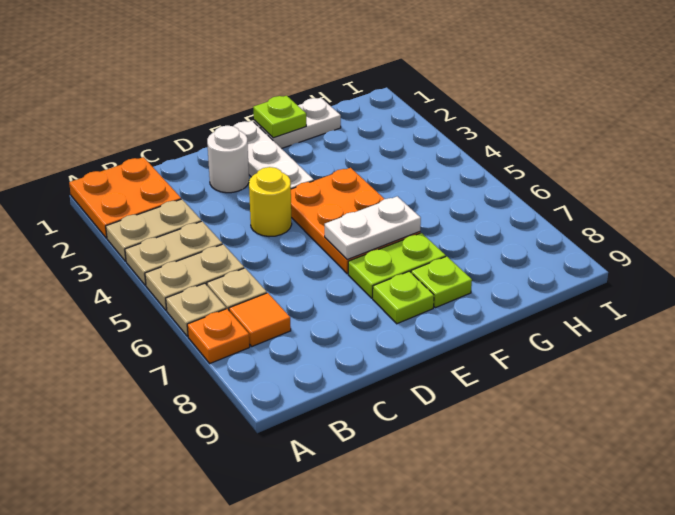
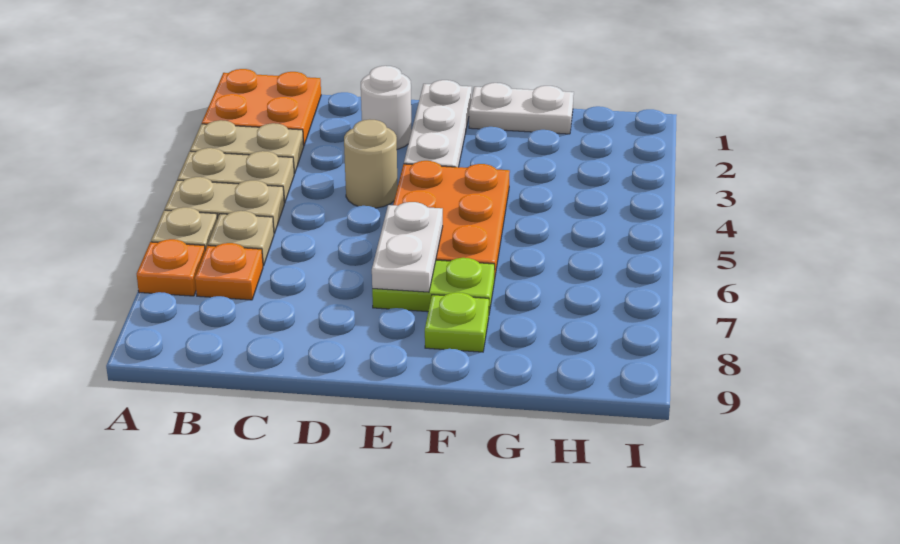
orange 1x1 tile [229,293,291,346] -> orange 1x1 plate [195,243,263,300]
yellow 1x1 round brick [249,167,292,237] -> tan 1x1 round brick [344,119,398,208]
white 1x2 plate [325,196,421,260] -> white 1x2 plate turned to [372,202,443,292]
lime 1x1 plate [373,271,434,324] -> none
lime 1x1 plate [253,96,306,138] -> none

